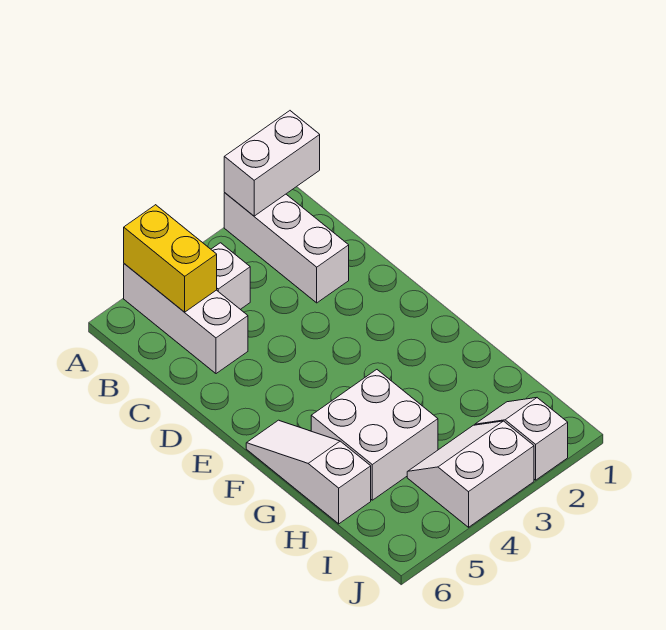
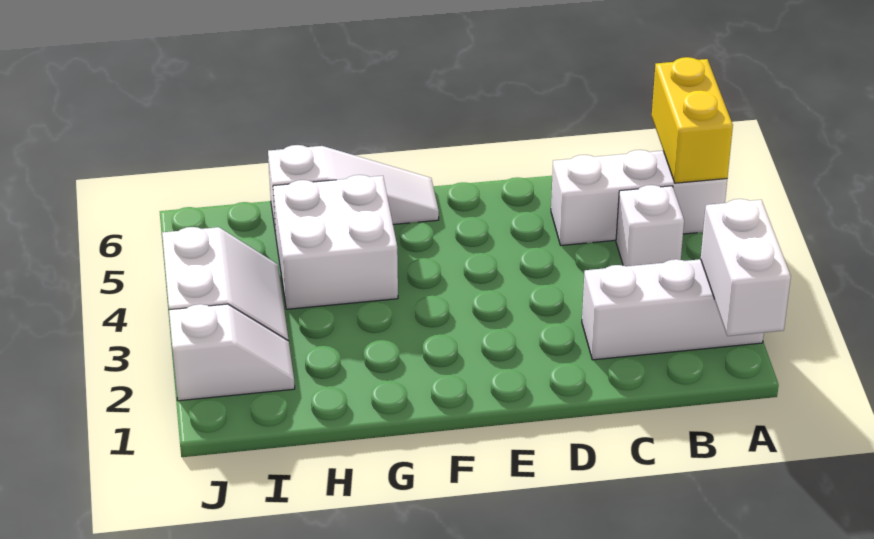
yellow 1x2 brick [124,205,217,312] -> yellow 1x2 brick turned to [652,57,733,183]

